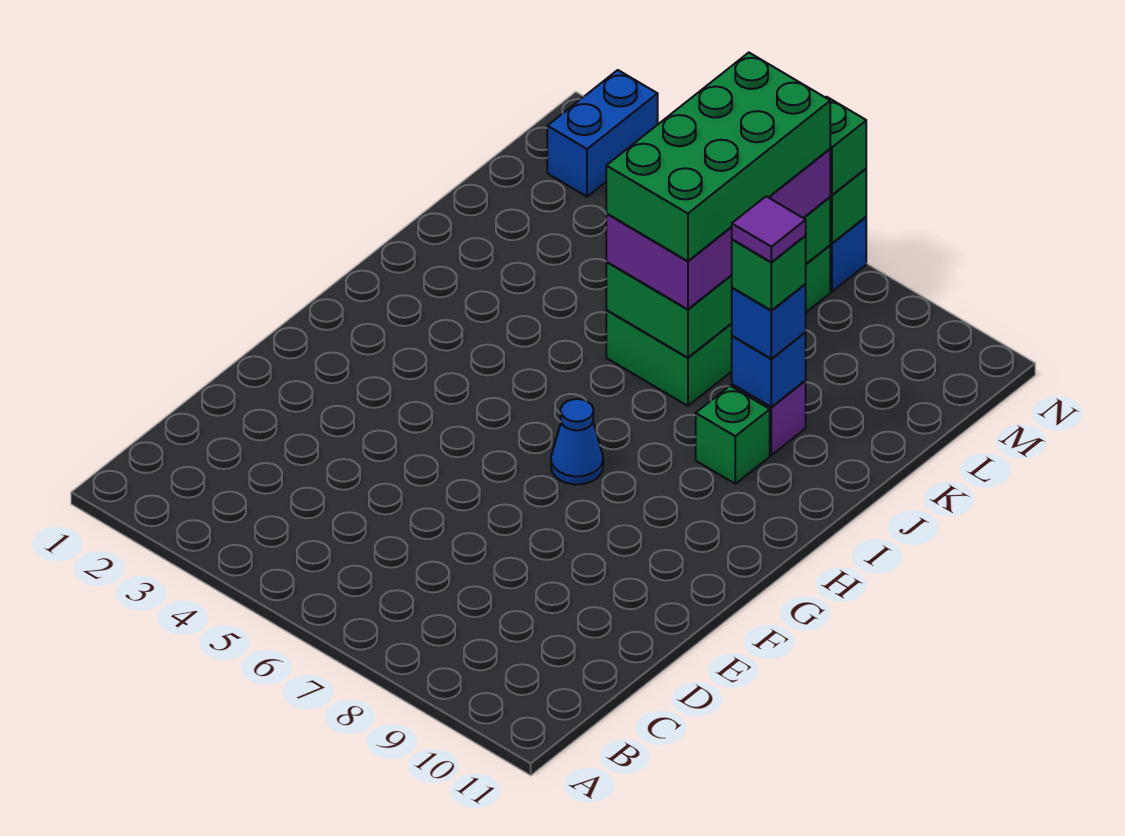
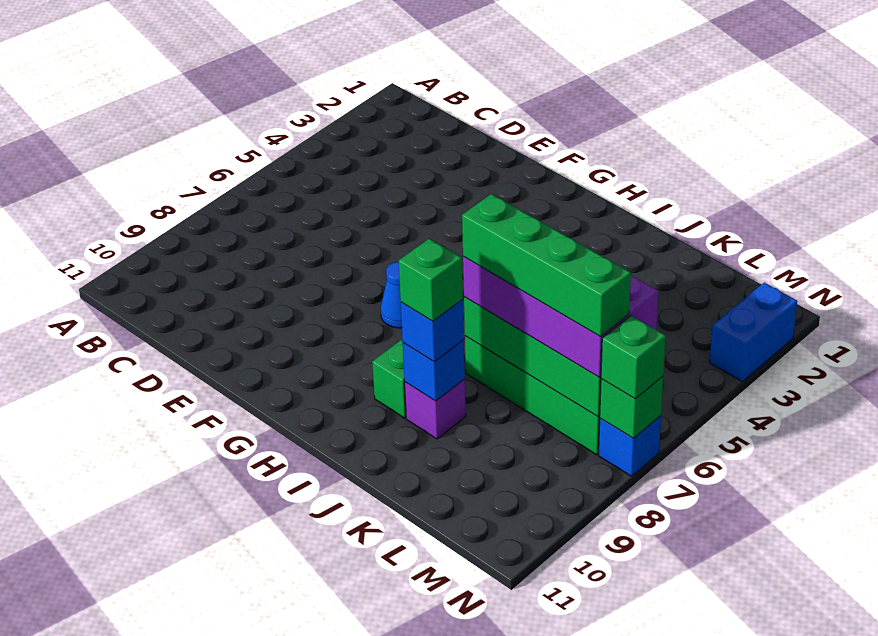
green 2x4 brick [606,53,830,261] -> green 1x4 brick [462,194,631,337]
purple 1x1 tile [732,196,806,262] -> none
blue 1x2 brick [547,70,658,197] -> blue 1x2 brick turned to [710,283,797,381]

